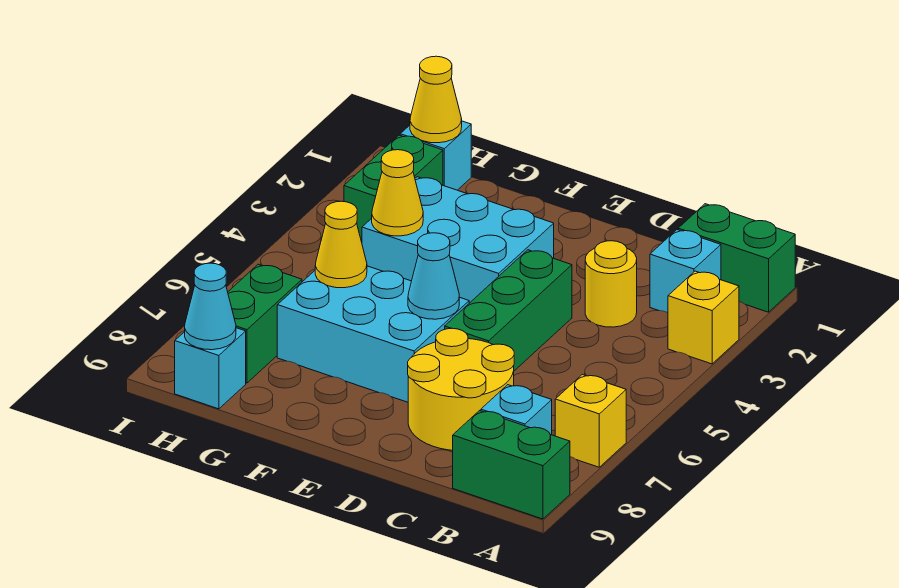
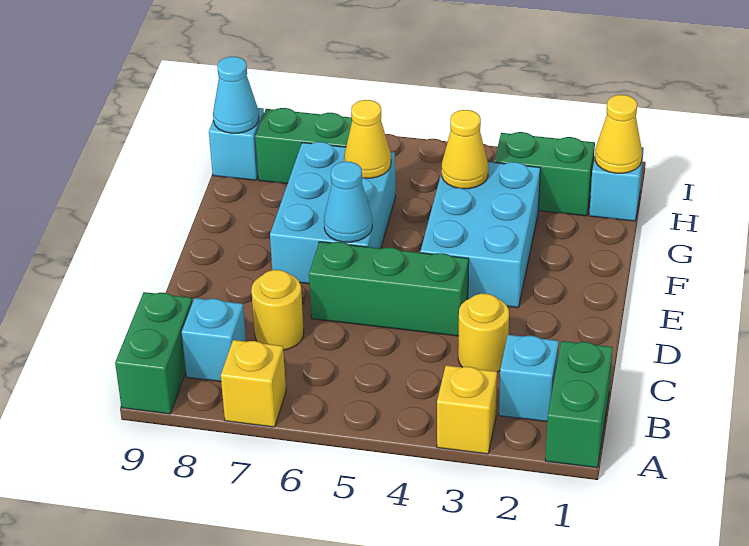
yellow 2x2 round brick [408,328,514,450] -> yellow 1x1 round brick [251,270,304,350]

